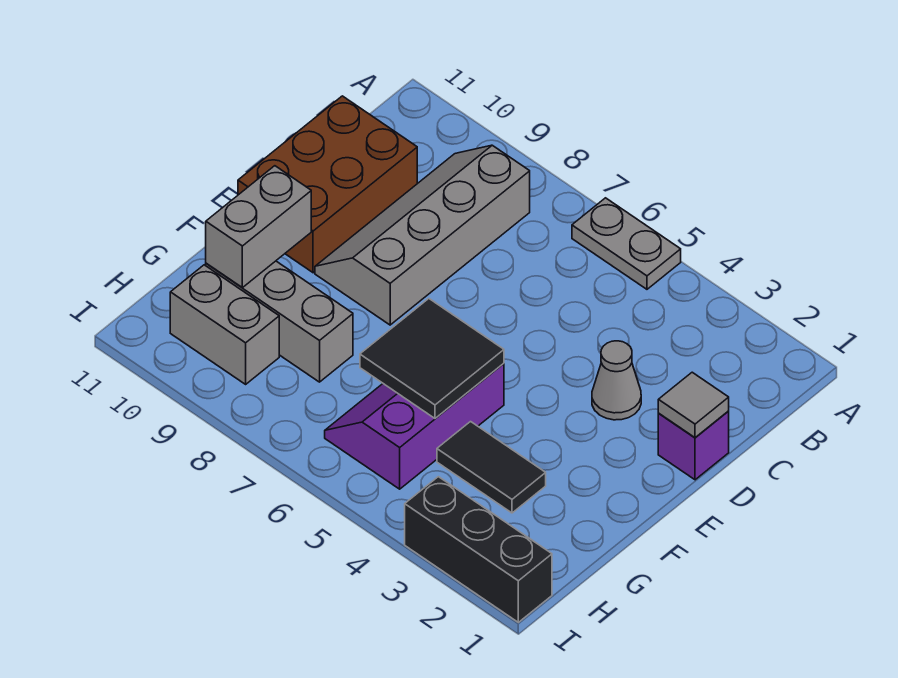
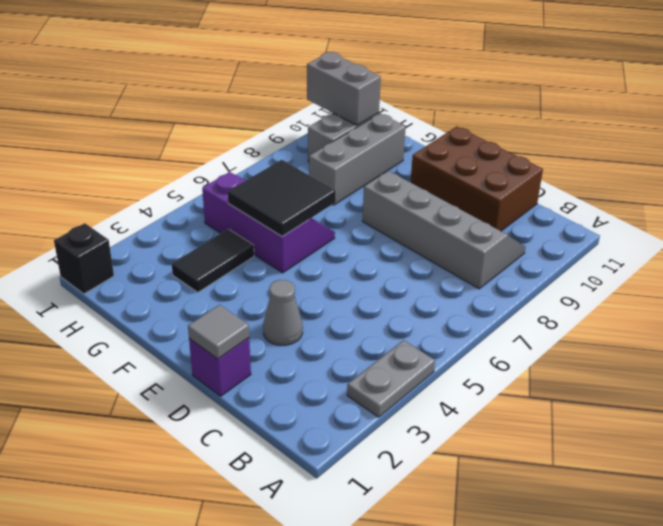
grey 1x2 plate [572,198,681,289] -> grey 1x2 plate moved to [347,340,435,417]
grey 1x2 brick [206,166,311,288] -> grey 1x2 brick moved to [307,52,381,125]
black 1x3 brick [405,477,552,622] -> black 1x1 brick [54,223,114,294]

